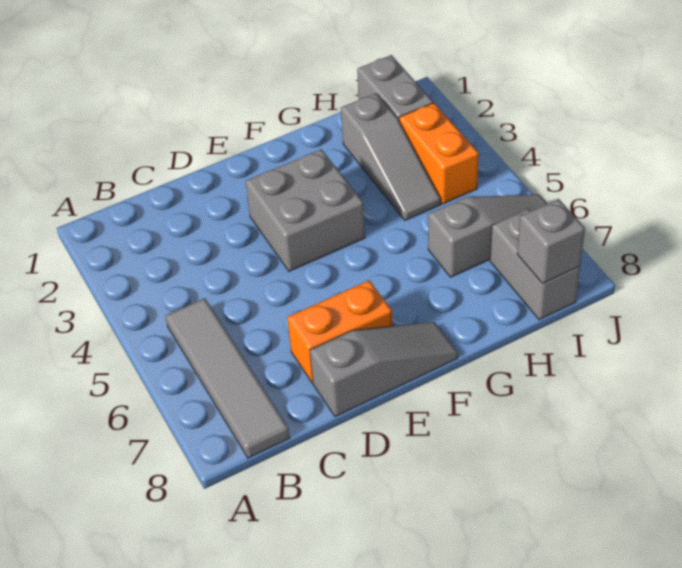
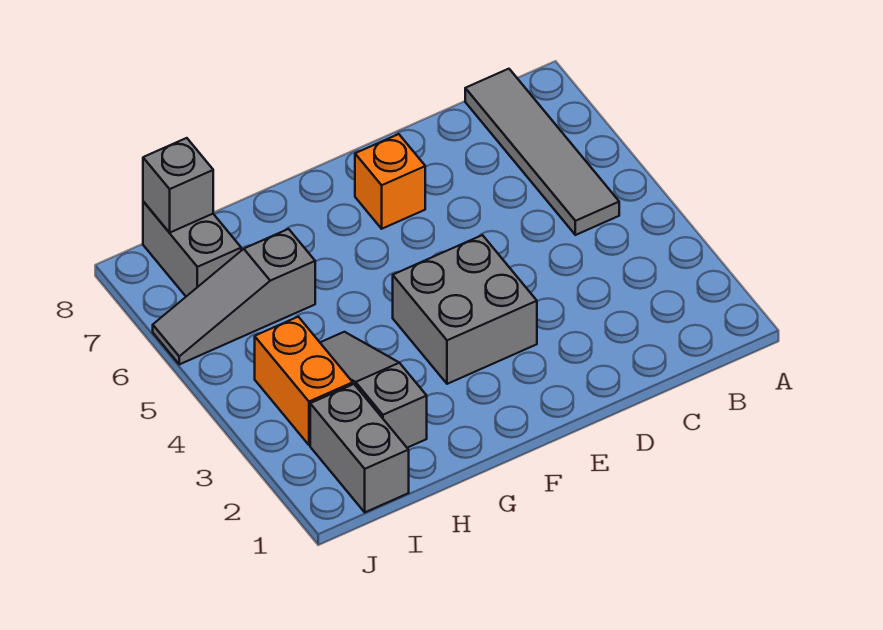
orange 1x2 brick [287,280,392,383] -> orange 1x1 brick [355,134,425,229]
grey 1x3 slope [310,322,458,417] -> none

